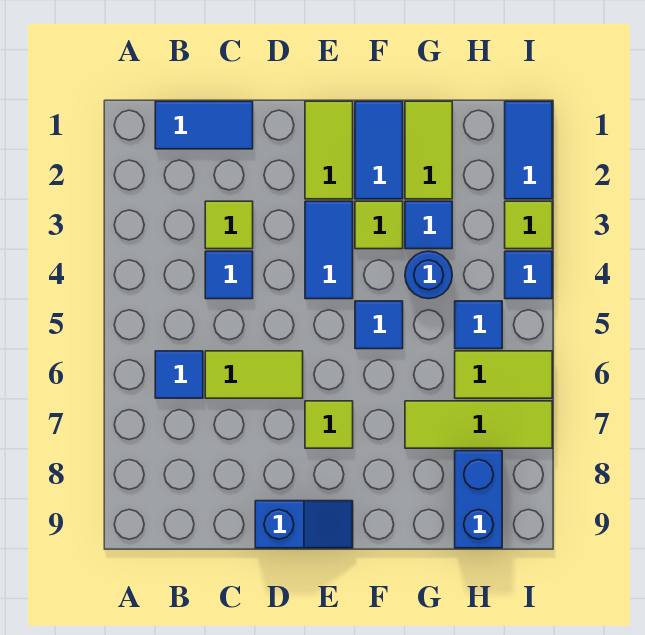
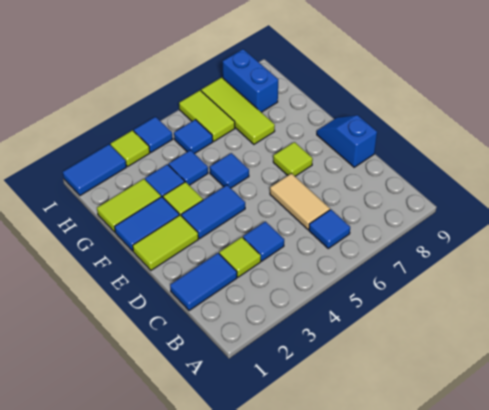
blue 1x2 tile [155,101,253,149] -> blue 1x2 tile turned to [170,253,237,311]
lime 1x2 tile [205,351,303,398] -> tan 1x2 tile [270,173,330,230]
blue 1x1 round brick [405,251,452,299] -> blue 1x1 tile [169,150,208,185]
blue 1x2 brick [455,451,502,548] -> blue 1x2 brick turned to [223,49,278,112]

